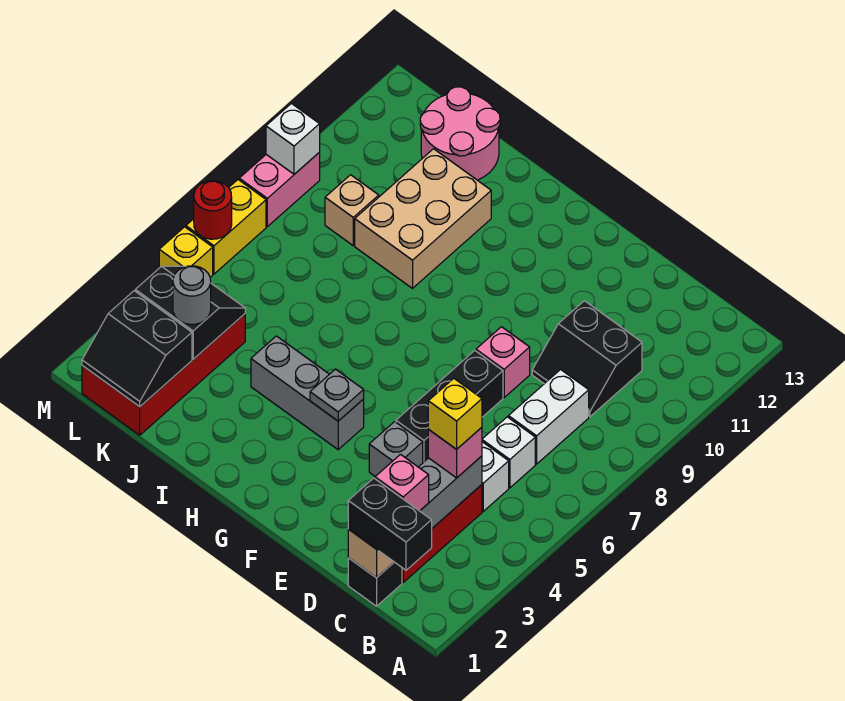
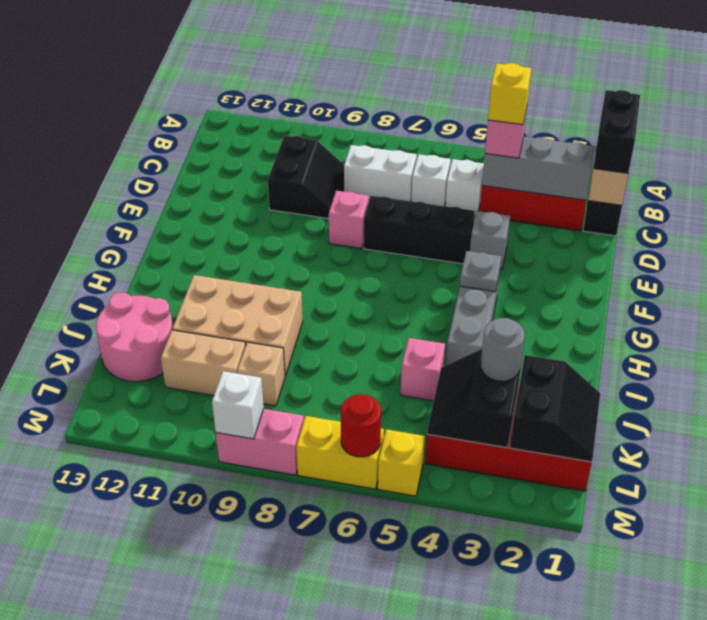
pink 1x1 brick [375,455,429,511] -> pink 1x1 brick moved to [401,338,445,401]
none -> tan 1x2 brick [161,330,246,395]

